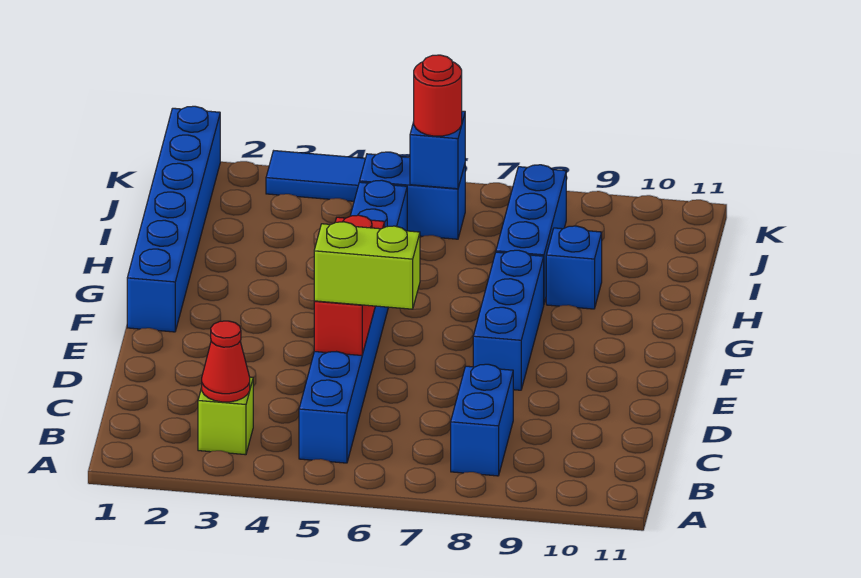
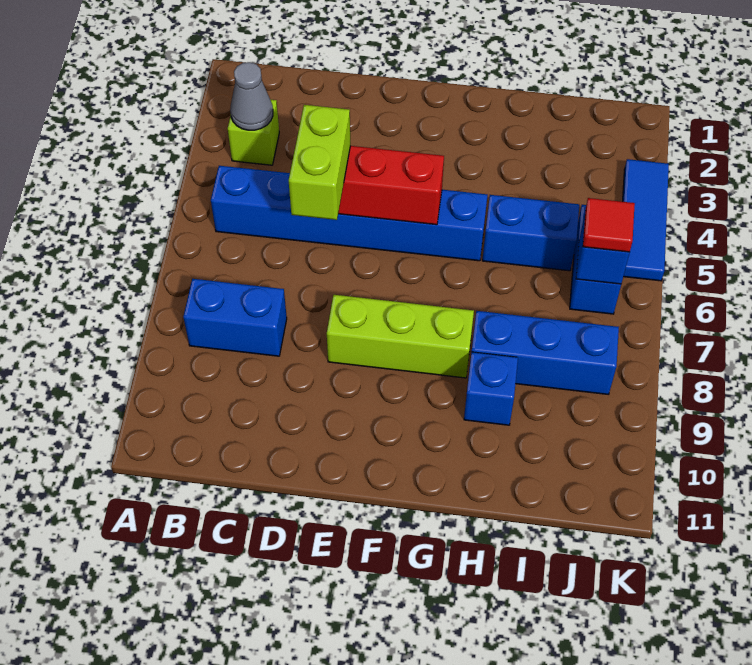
red 1x1 cone [202,321,250,402] -> grey 1x1 cone [230,62,273,130]
blue 1x3 brick [473,250,544,390] -> lime 1x3 brick [327,295,474,378]
blue 1x6 brick [127,106,220,332] -> none
red 1x1 round brick [414,55,462,136] -> red 1x1 tile [583,198,635,252]

